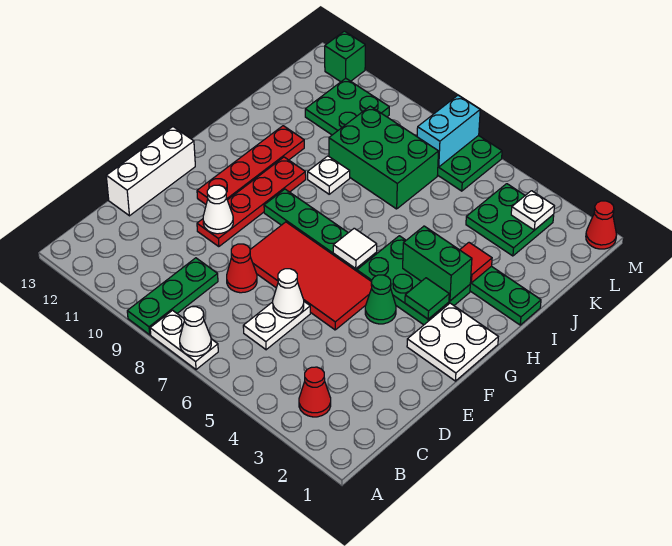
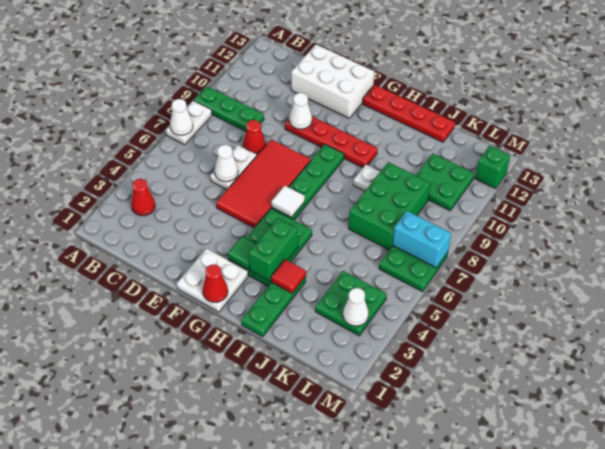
white 1x2 plate [243,302,310,350] -> white 1x2 plate turned to [210,145,257,190]
white 1x3 brick [106,127,195,216] -> white 2x3 brick [291,44,374,118]
green 1x1 cone [365,275,396,324] -> none
red 1x4 plate [197,126,304,204] -> red 1x4 plate moved to [363,85,455,142]
white 1x1 plate [511,191,554,230] -> white 1x1 cone [343,288,369,326]
red 1x1 cone [586,201,616,249] -> red 1x1 cone moved to [203,264,228,302]

